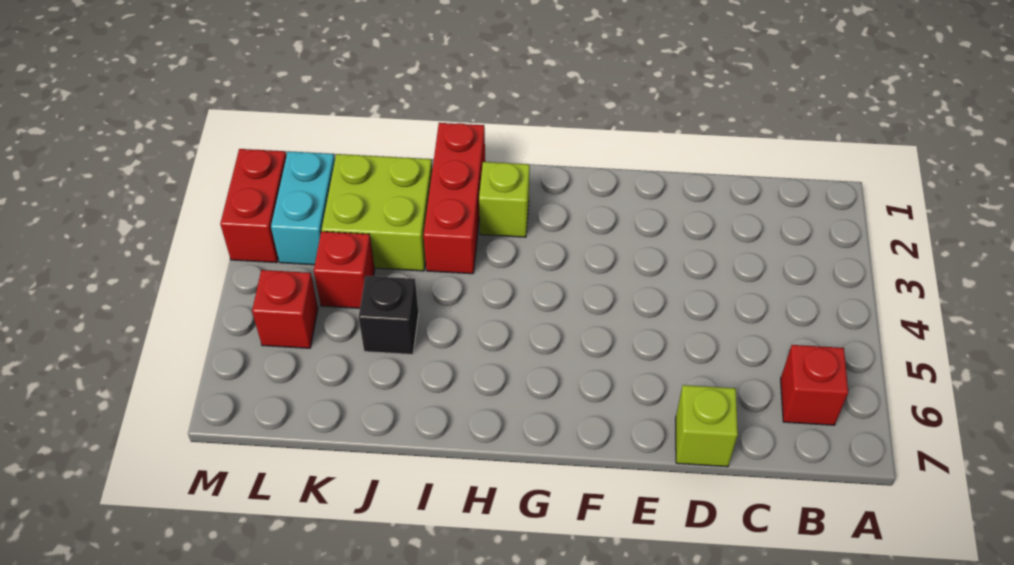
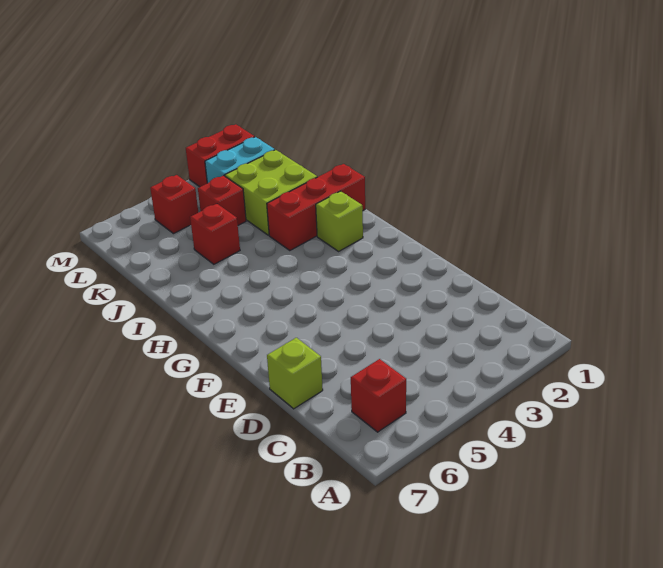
black 1x1 brick [359,276,419,355] -> red 1x1 brick [190,204,240,264]

